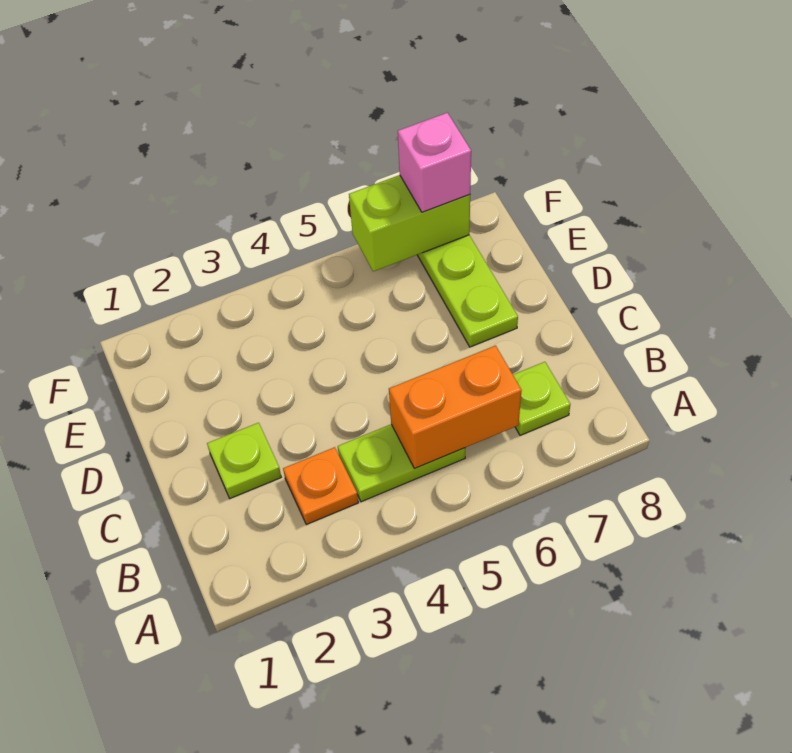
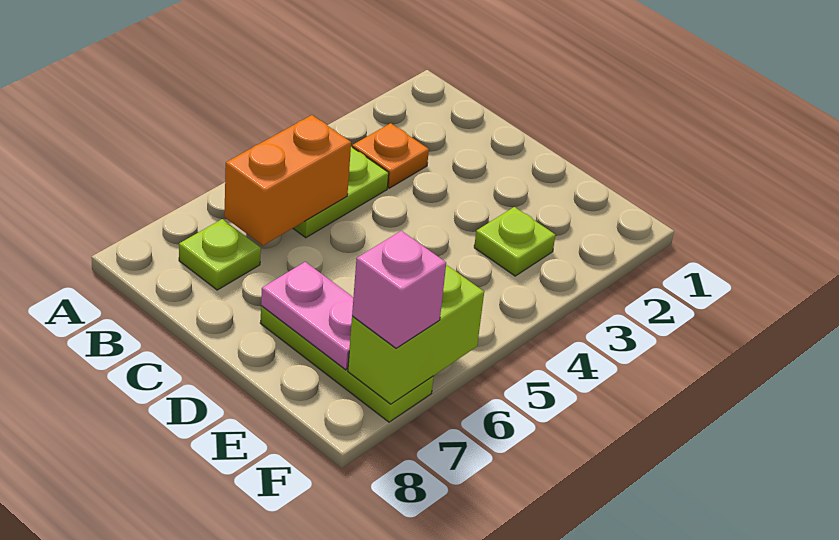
lime 1x1 plate [207,423,281,498] -> lime 1x1 plate moved to [474,207,555,276]
none -> pink 1x2 plate [261,262,353,370]

